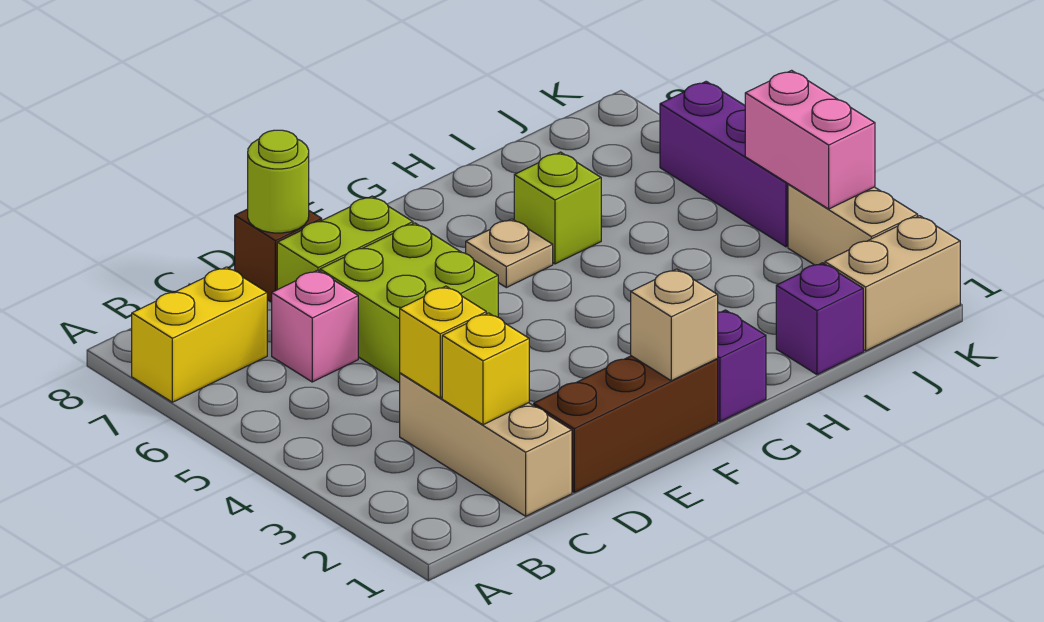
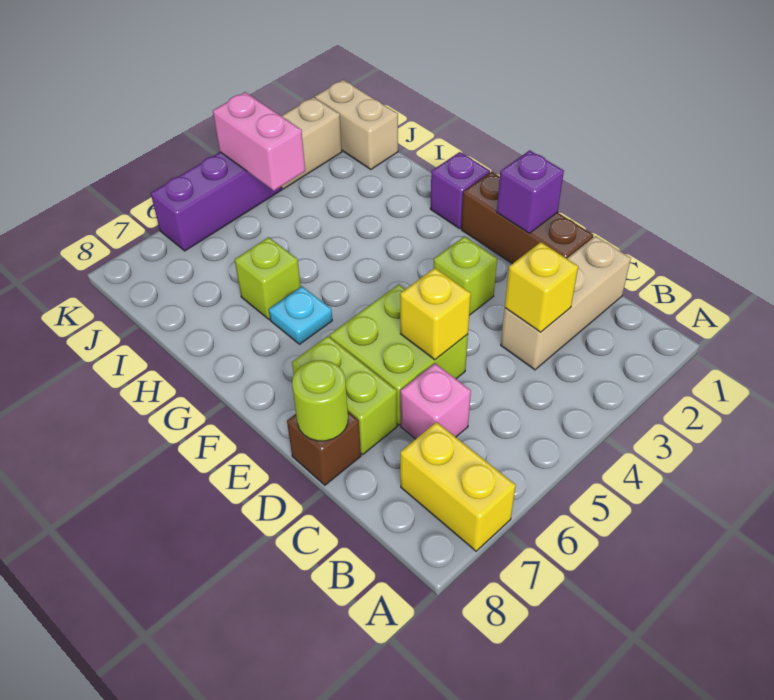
yellow 1x1 brick [442,313,529,425] -> yellow 1x1 brick moved to [400,268,471,360]
none -> lime 1x1 brick [434,236,497,315]
tan 1x1 brick [631,269,718,381] -> none
tan 1x1 plate [466,219,553,288] -> cyan 1x1 plate [269,286,332,344]
purple 1x1 brick [776,263,863,374] -> purple 1x1 brick moved to [497,150,564,233]
pink 1x2 brick [745,70,875,209] -> pink 1x2 brick turned to [213,92,305,191]

